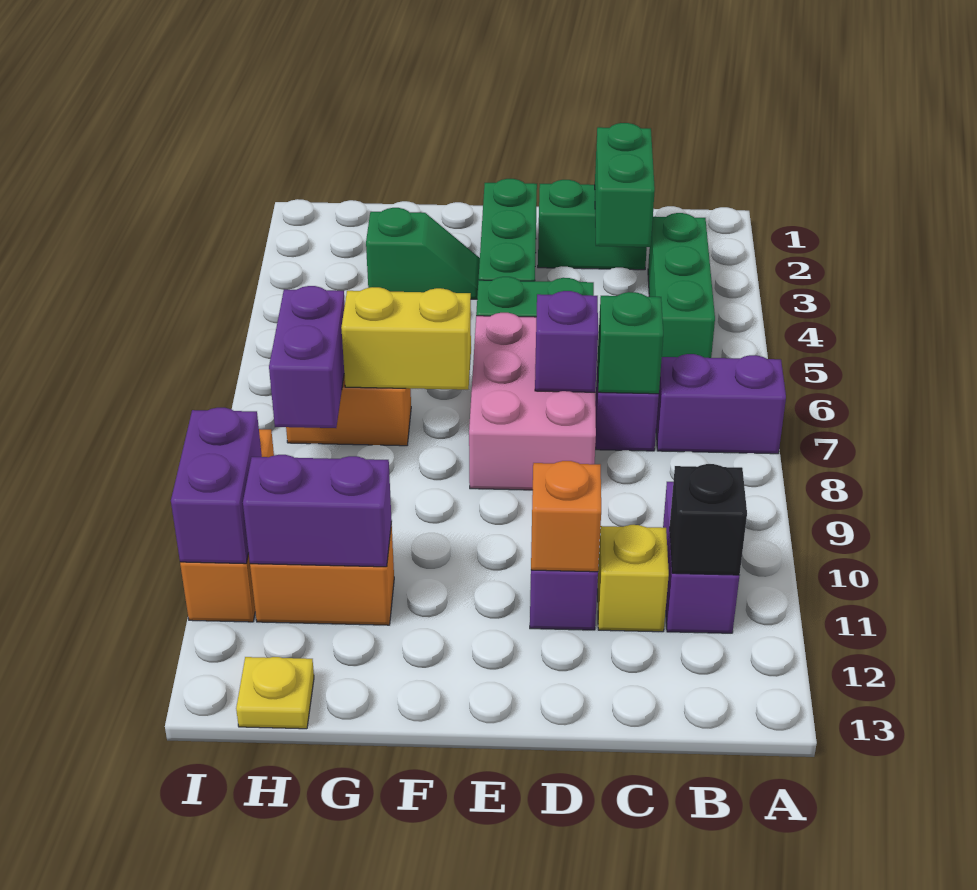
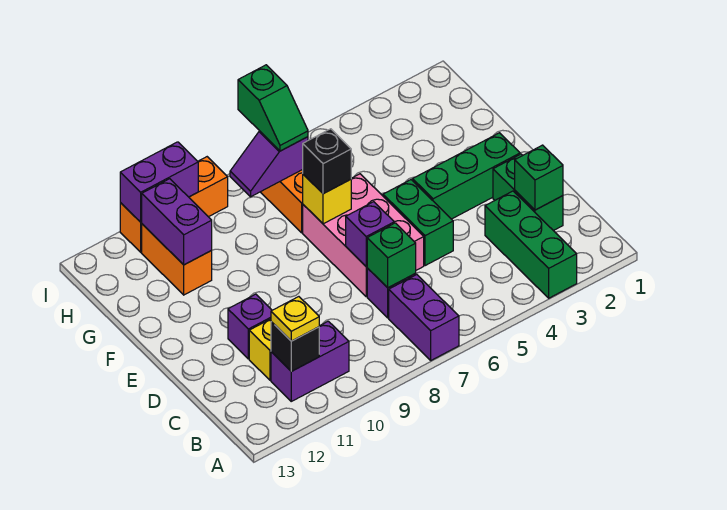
green 1x3 brick [648,213,715,358] -> green 1x3 brick turned to [485,191,577,298]
green 1x2 brick [595,123,655,247] -> green 1x1 brick [515,145,563,210]
pink 2x3 brick [469,313,596,490] -> pink 2x3 brick turned to [303,174,424,297]
orange 1x1 brick [531,461,601,572] -> none
green 1x2 slope [366,208,480,299] -> green 1x2 slope moved to [238,65,308,151]
yellow 1x2 brick [341,287,471,390] -> yellow 1x1 brick [303,174,351,224]
none -> black 1x1 brick [303,129,351,194]
purple 1x2 brick [269,286,345,428] -> purple 1x2 slope [230,131,308,197]
yellow 1x1 plate [236,657,314,729] -> yellow 1x1 plate moved to [271,297,319,341]

